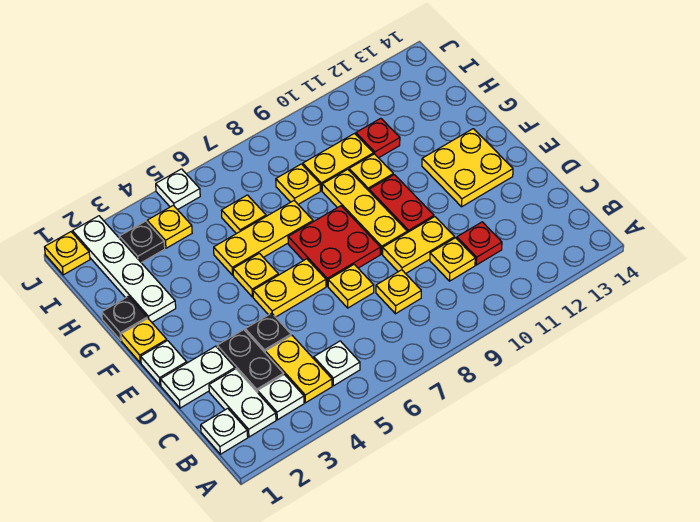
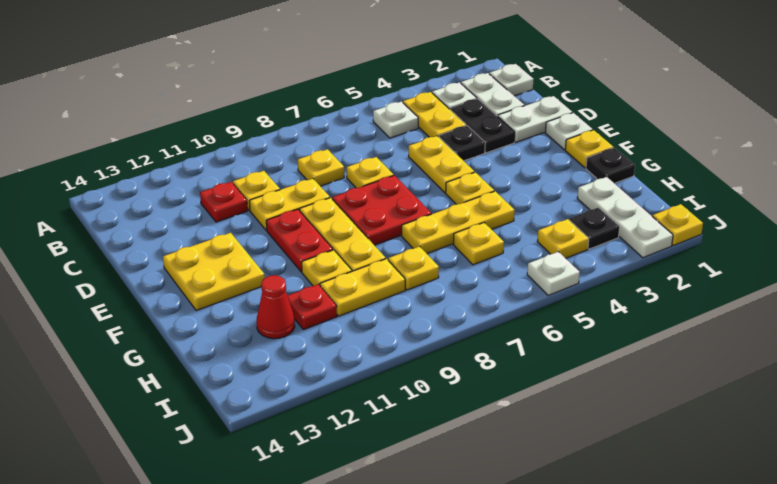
yellow 1x2 plate [253,259,326,317] -> yellow 1x2 plate turned to [408,136,474,193]
white 1x4 plate [73,216,176,322] -> white 1x3 plate [577,177,673,258]
none -> red 1x1 cone [257,275,295,339]

